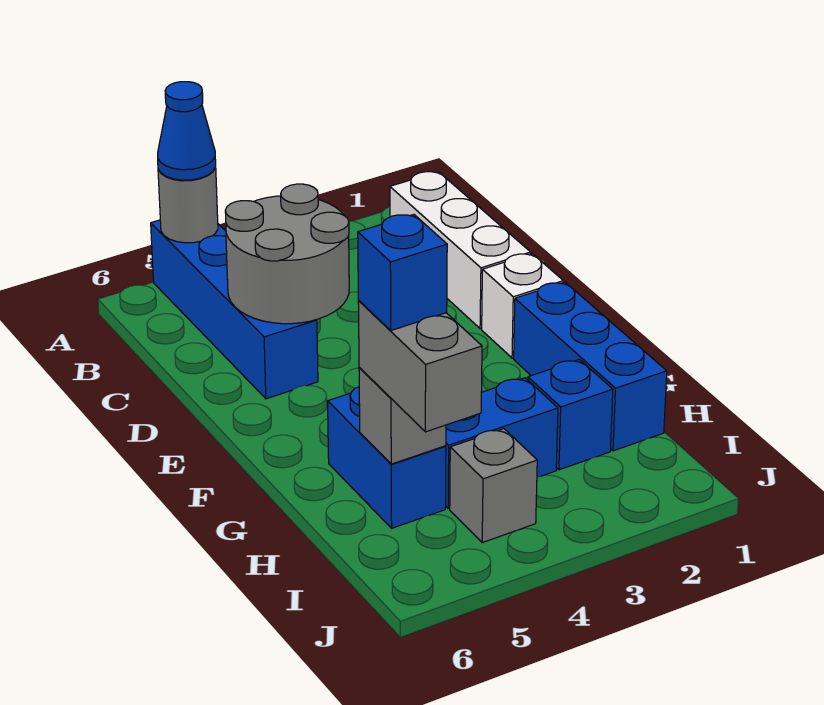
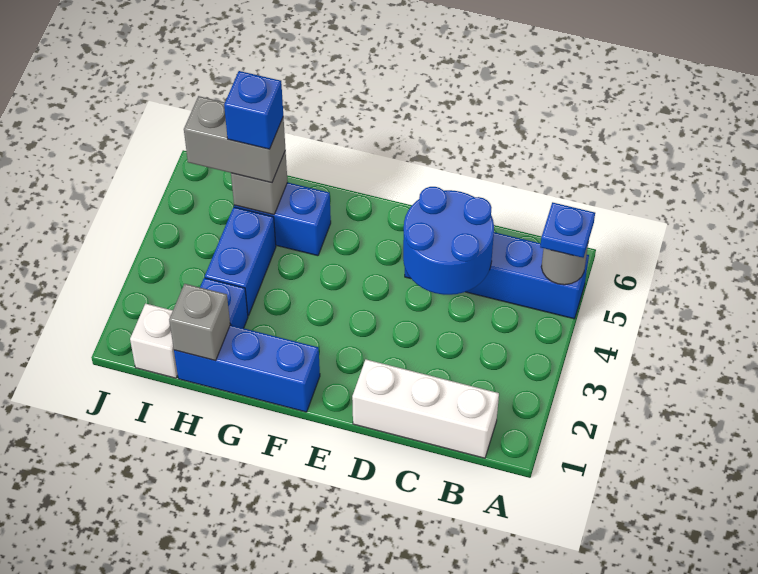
blue 1x1 cone [158,82,216,180] -> blue 1x1 plate [540,202,595,258]
grey 2x2 round brick [225,184,349,324] -> blue 2x2 round brick [403,187,494,295]
white 1x1 brick [482,254,563,358] -> white 1x1 brick moved to [130,304,178,378]
grey 1x1 brick [450,429,537,543] -> grey 1x1 brick moved to [169,284,230,361]

